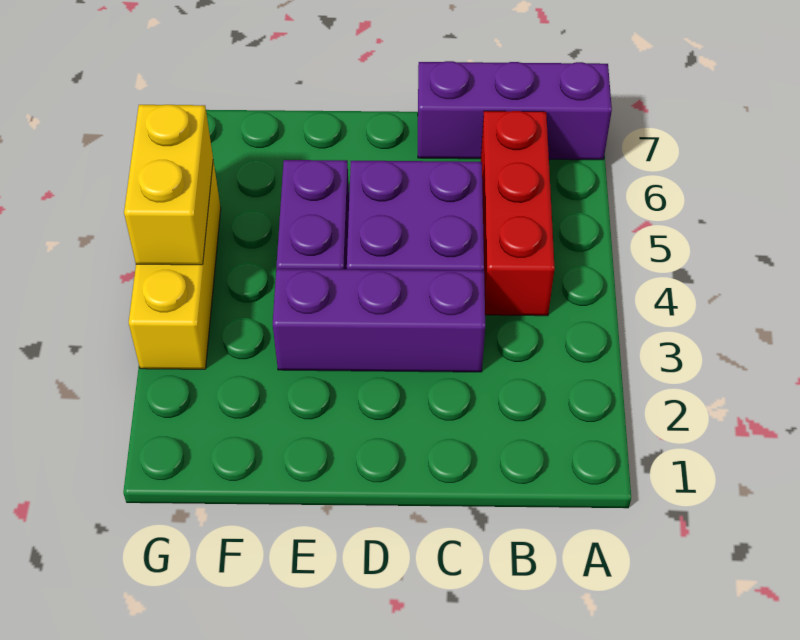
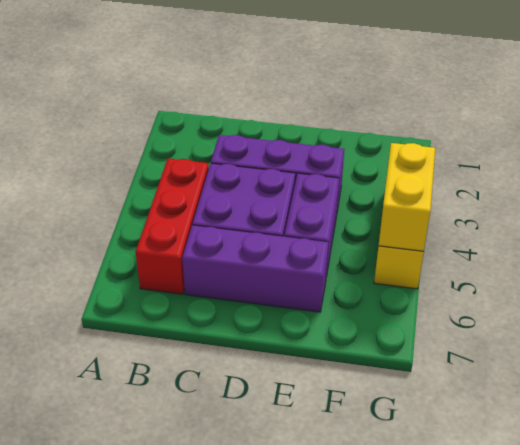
purple 1x3 brick [418,61,612,160] -> purple 1x3 brick moved to [182,225,329,312]

